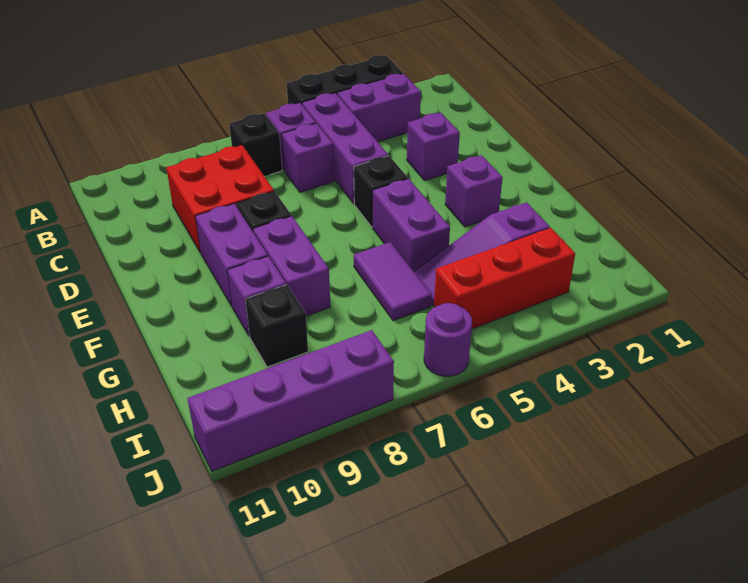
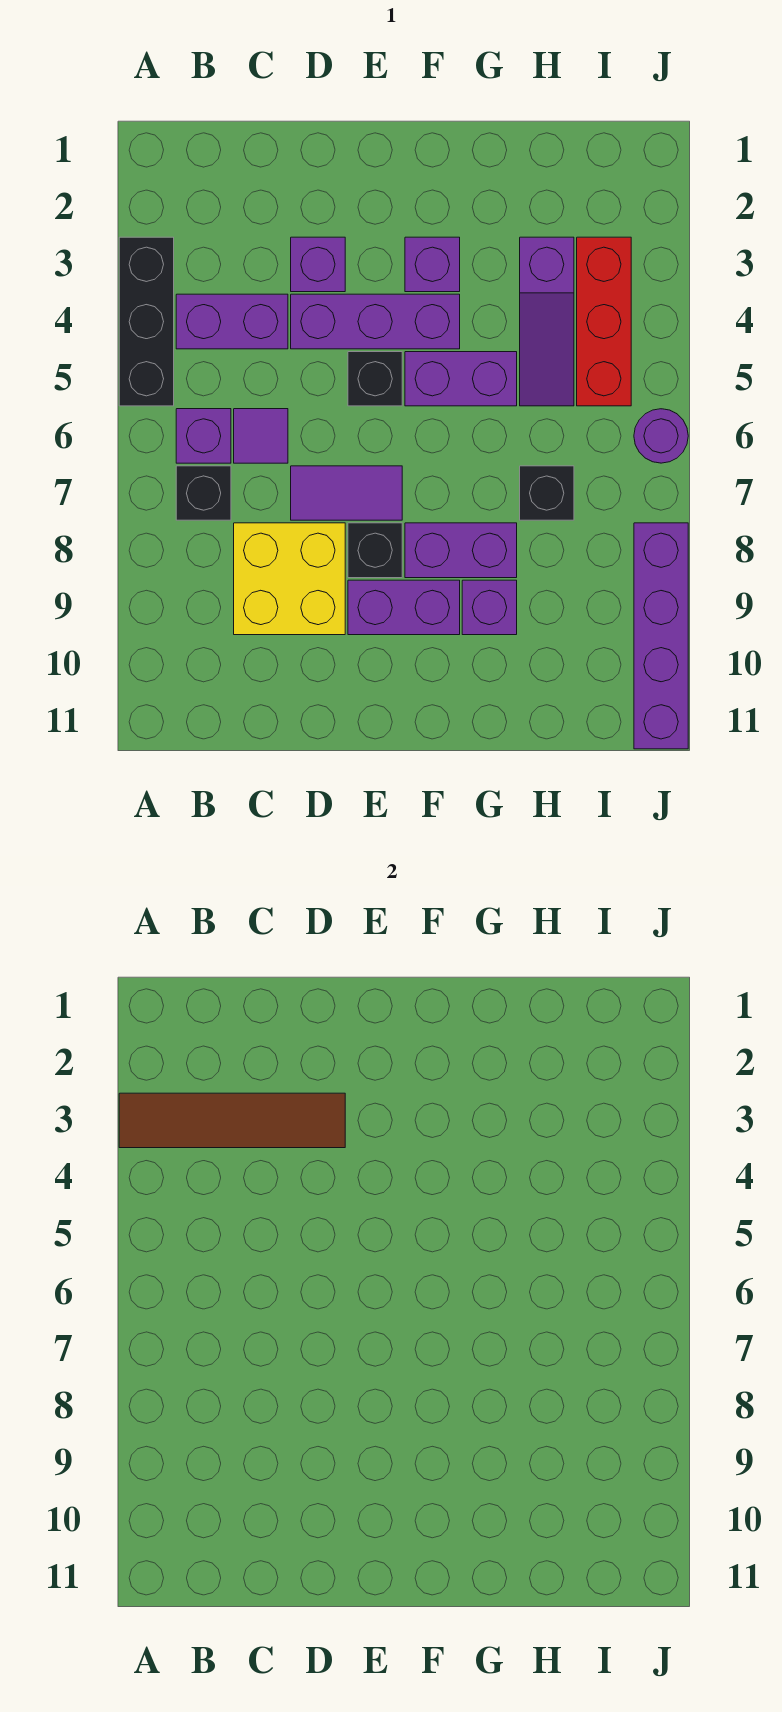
none -> brown 1x4 tile [119,1093,345,1148]
purple 1x2 brick [337,74,421,142] -> purple 1x2 brick turned to [176,294,288,349]
purple 1x3 brick [302,93,388,203] -> purple 1x3 brick moved to [291,294,460,349]
purple 1x1 brick [282,123,334,192] -> purple 1x1 tile [234,409,288,463]
red 2x2 brick [166,145,274,253] -> yellow 2x2 brick [234,523,345,635]
purple 1x2 tile [354,242,431,321] -> purple 1x2 tile moved to [291,466,402,520]
black 1x1 brick [245,285,308,367] -> black 1x1 brick moved to [520,466,574,520]

